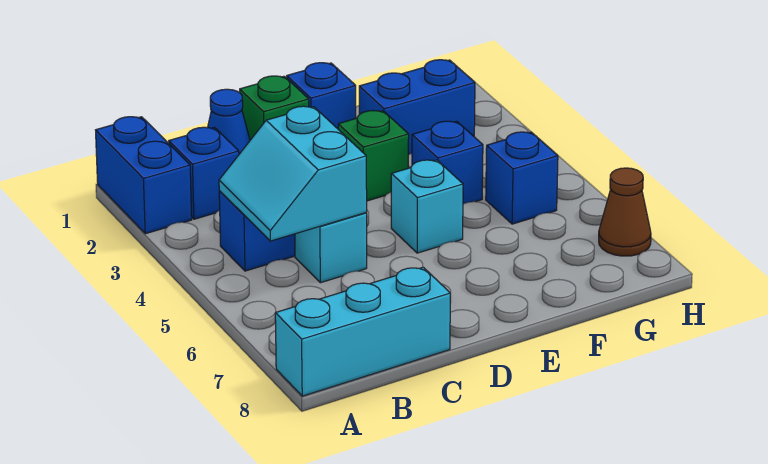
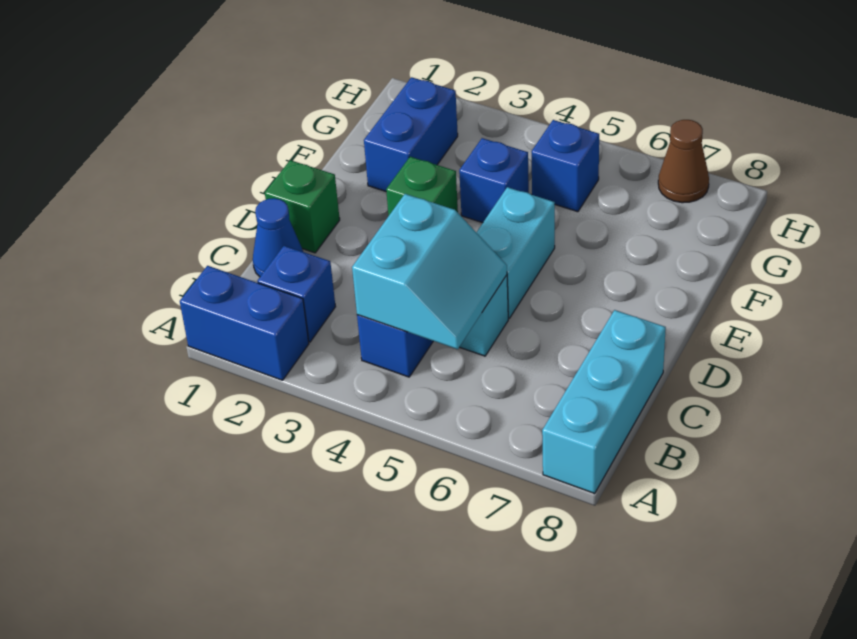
cyan 2x2 slope [219,106,367,241] -> cyan 2x2 slope turned to [352,194,507,349]
blue 1x1 brick [287,63,356,129] -> none
cyan 1x1 brick [391,160,463,253] -> cyan 1x2 brick [476,187,555,318]

